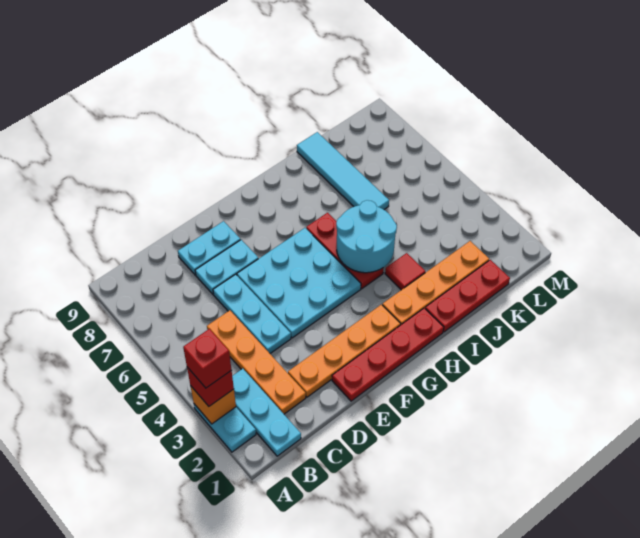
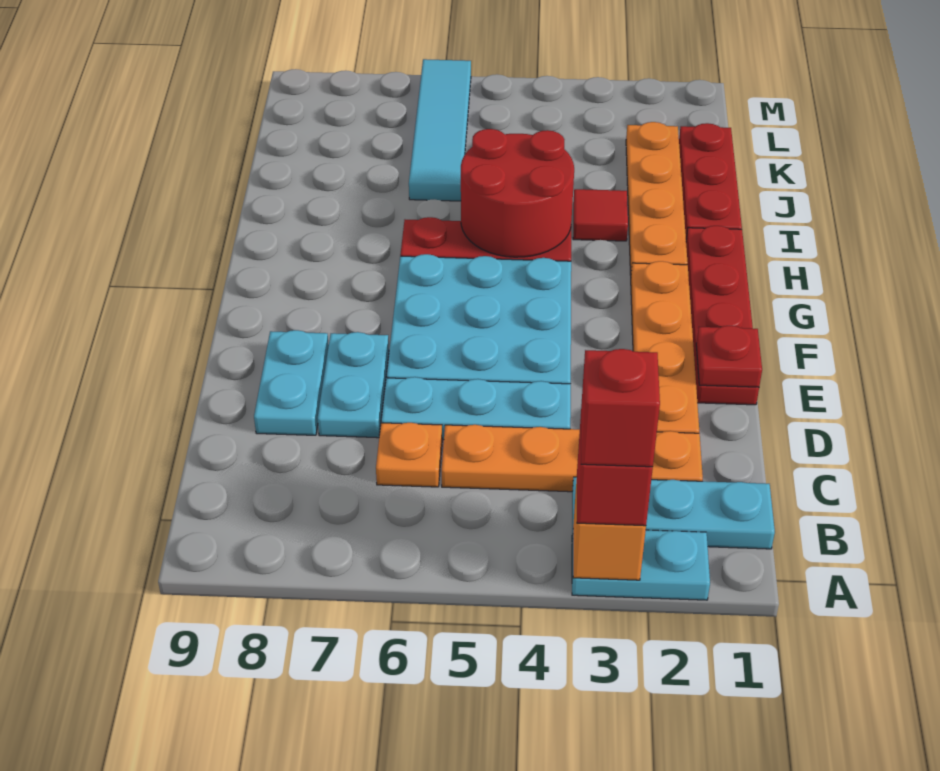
none -> orange 1x1 plate [376,423,442,487]
none -> red 1x1 plate [696,326,762,387]
cyan 2x2 round brick [336,200,397,273] -> red 2x2 round brick [461,129,574,257]
cyan 1x4 tile [297,132,389,210] -> cyan 1x4 tile turned to [409,59,471,201]

